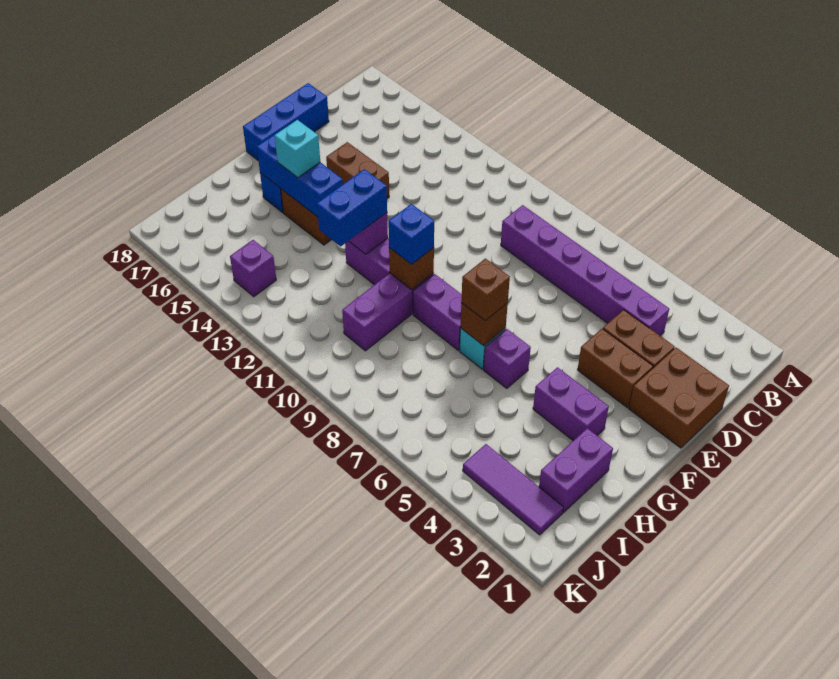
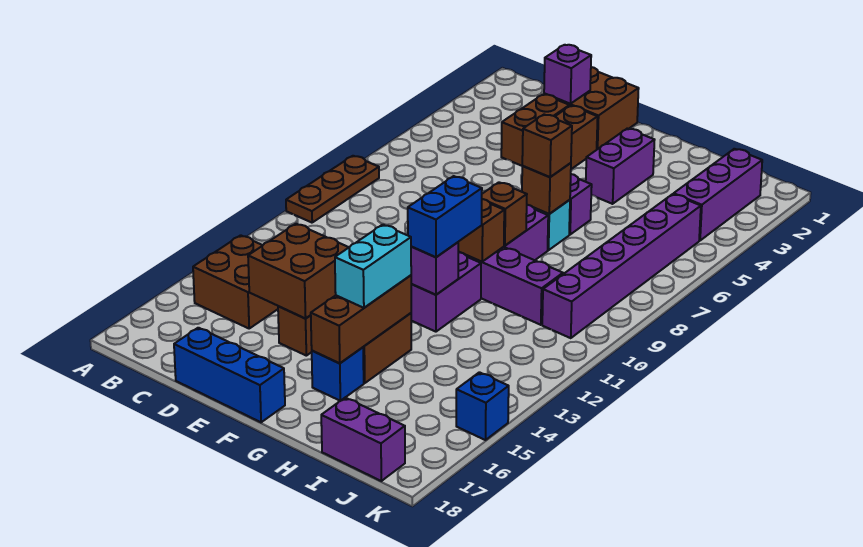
none -> brown 1x3 plate [286,156,379,223]
none -> brown 2x2 brick [193,235,278,328]
purple 1x6 brick [501,205,669,336] -> purple 1x6 brick moved to [542,194,701,338]
none -> brown 2x2 brick [248,224,349,319]
none -> brown 1x1 brick [482,182,527,246]
blue 1x1 brick [388,204,434,265] -> blue 1x1 brick moved to [456,372,509,440]
blue 1x2 brick [317,169,387,246] -> blue 1x2 brick turned to [408,176,482,257]
blue 1x3 brick [257,132,343,217] -> brown 1x3 brick [311,275,411,363]
cyan 1x1 brick [274,120,320,178] -> cyan 1x2 brick [335,225,411,308]
purple 1x2 brick [539,428,613,513] -> purple 1x2 brick moved to [321,397,405,481]
purple 1x3 tile [463,444,563,535] -> purple 1x3 brick [674,149,762,241]
purple 1x1 brick [230,240,276,297] -> purple 1x1 brick moved to [544,45,591,104]

